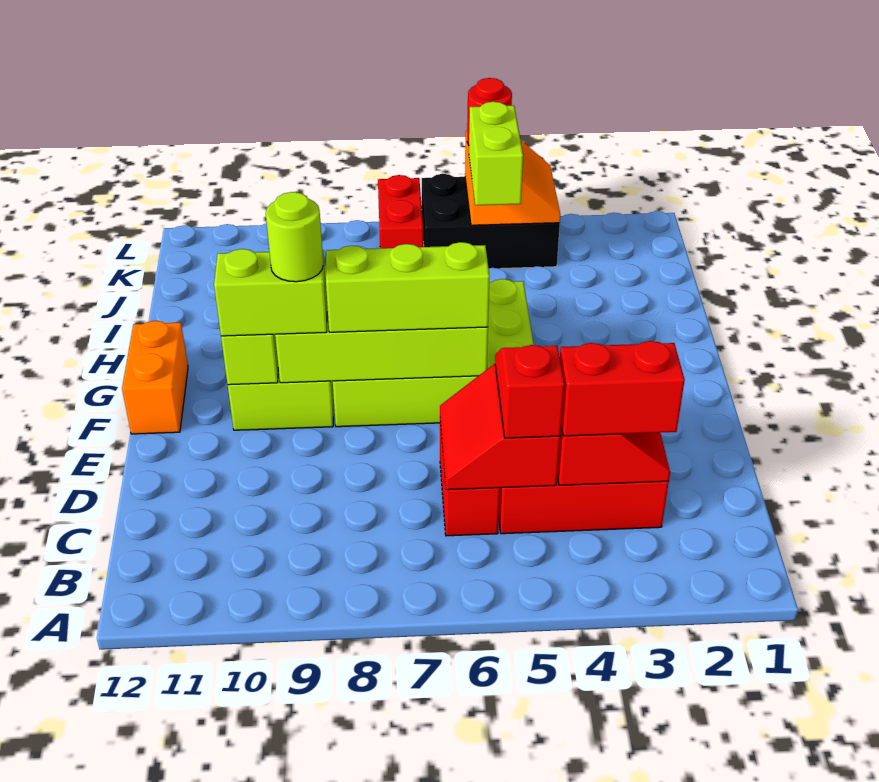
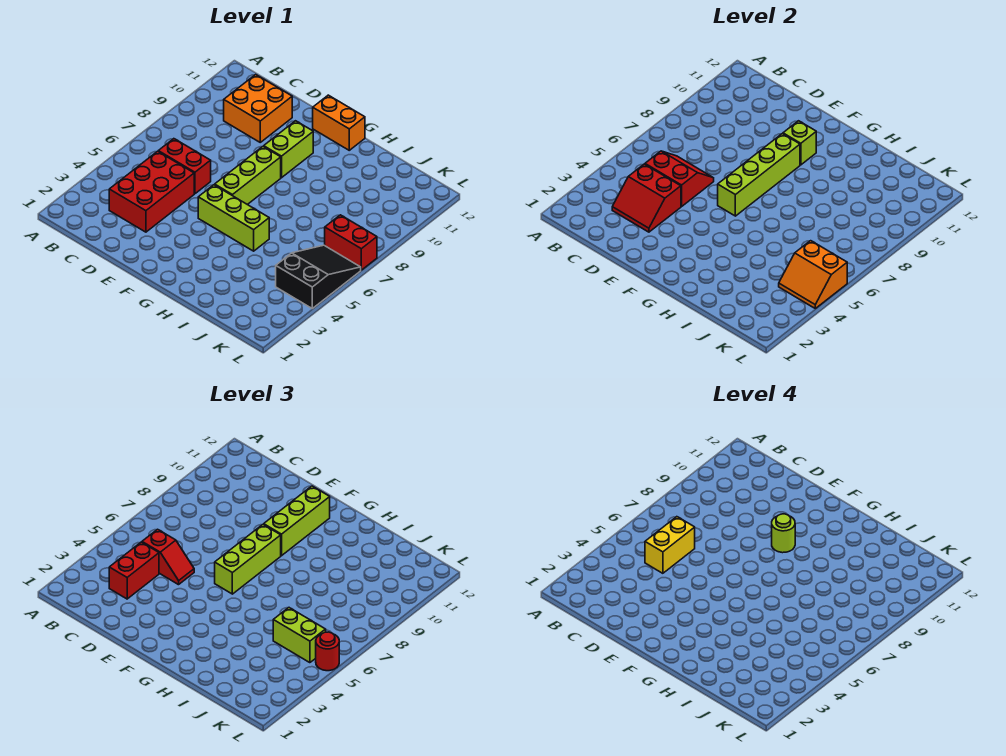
none -> yellow 1x2 brick [645,517,695,573]
none -> orange 2x2 brick [224,75,292,142]
lime 1x2 brick [214,249,327,336] -> lime 1x3 brick [264,486,330,556]
black 2x3 brick [422,174,560,269] -> black 2x3 slope [276,245,361,308]

